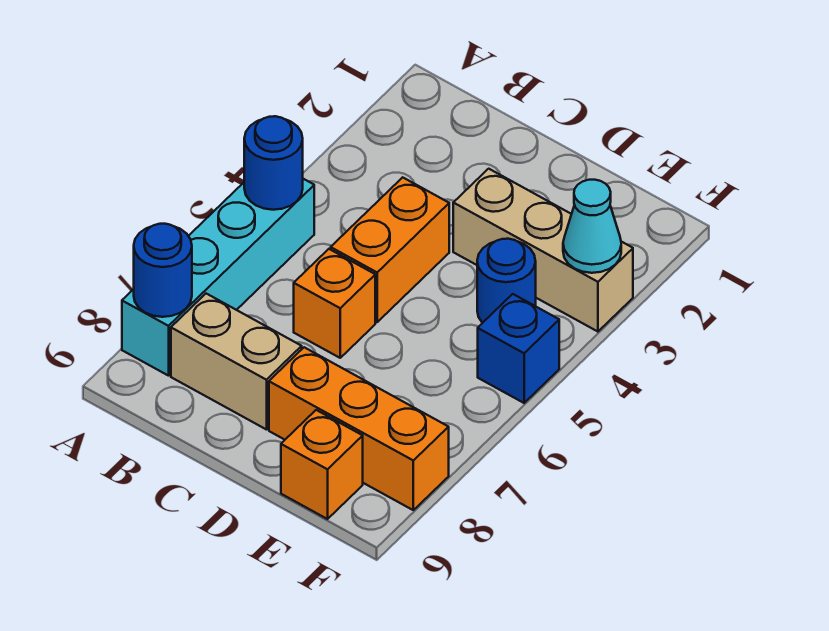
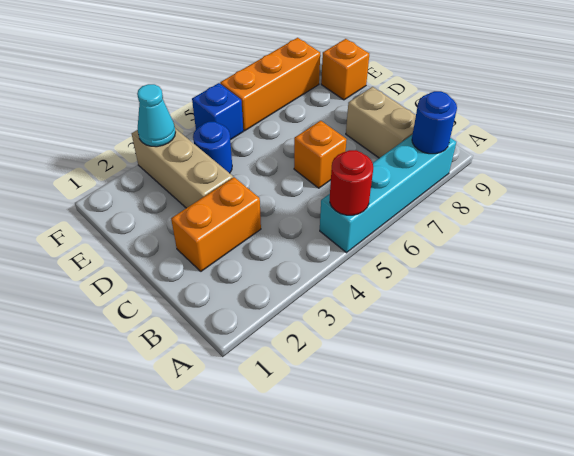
blue 1x1 round brick [244,116,303,210] -> red 1x1 round brick [330,150,373,215]
orange 1x2 brick [331,177,449,322] -> orange 1x2 brick moved to [171,177,261,271]
orange 1x3 brick [269,347,449,510] -> orange 1x3 brick turned to [220,38,320,131]

